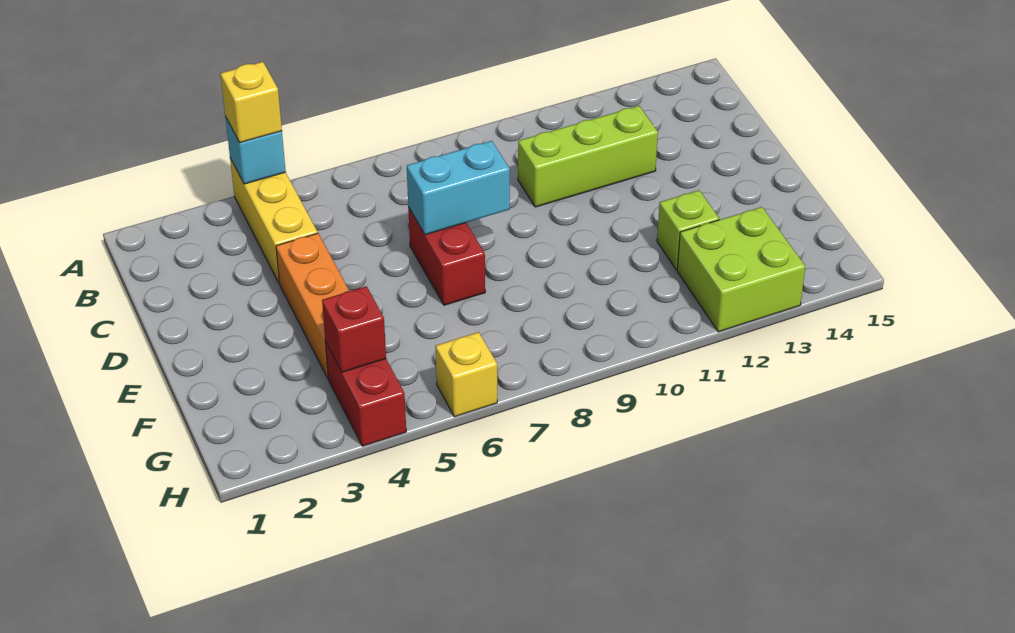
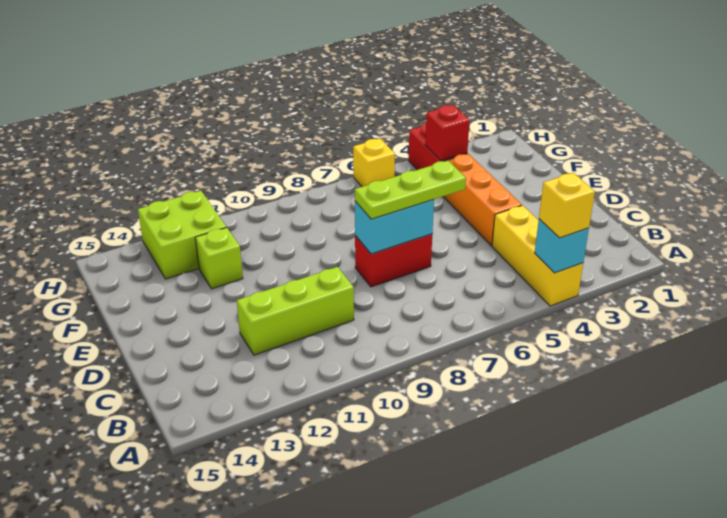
none -> lime 1x3 plate [355,161,466,219]
red 1x2 brick [408,207,485,305] -> red 1x2 brick turned to [355,234,432,287]

